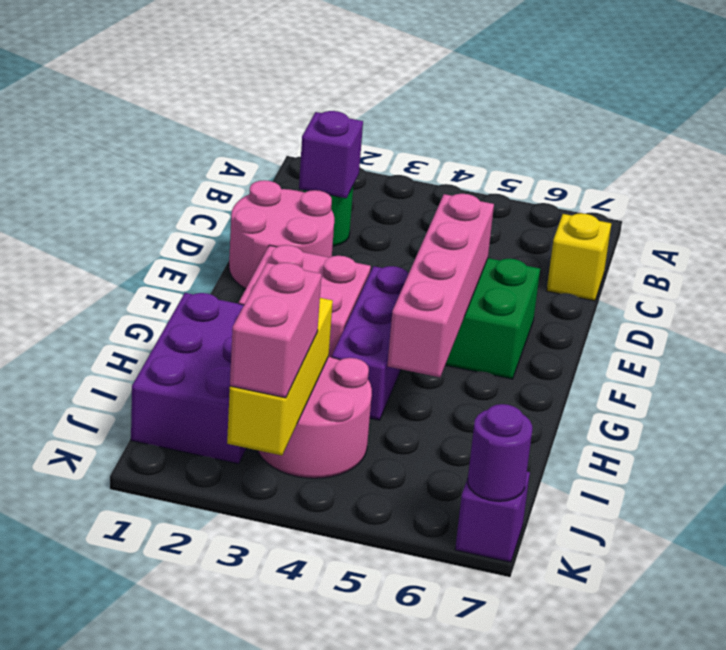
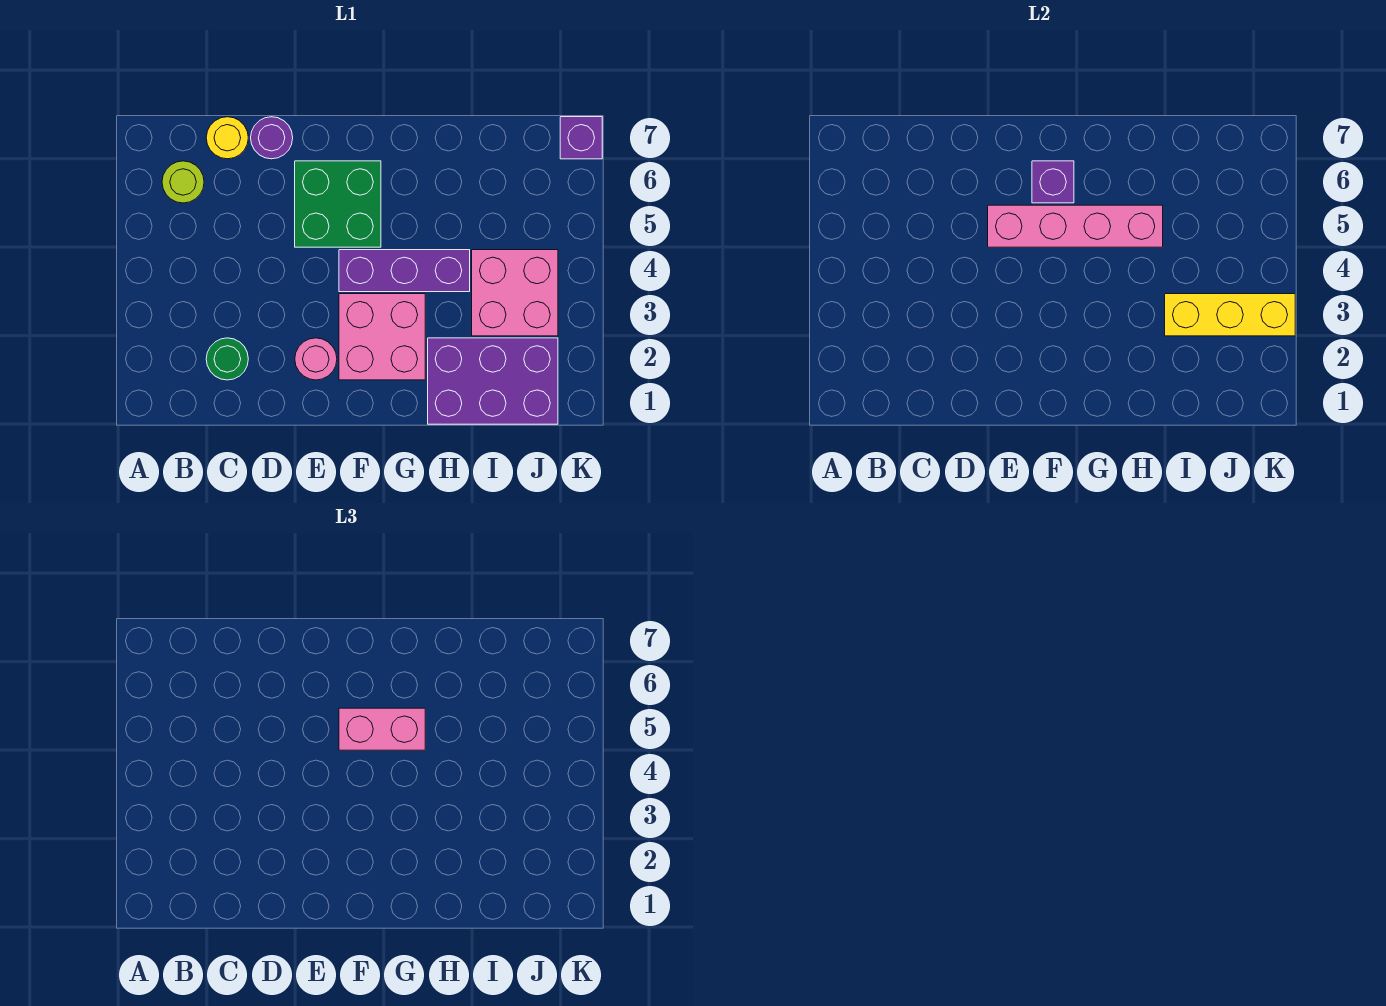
none -> lime 1x1 round brick [162,161,204,203]
purple 1x1 brick [299,111,363,198] -> purple 1x1 brick moved to [1032,161,1074,203]
yellow 1x1 brick [547,213,611,301] -> yellow 1x1 round brick [206,117,248,159]
pink 2x2 round brick [229,180,334,289] -> pink 1x1 round brick [295,338,337,380]
pink 2x2 round brick [258,357,372,478] -> pink 2x2 brick [472,250,558,336]
pink 1x2 brick [230,263,322,398] -> pink 1x2 brick moved to [339,708,425,750]
purple 1x1 round brick [467,404,532,501] -> purple 1x1 round brick moved to [251,117,293,159]

